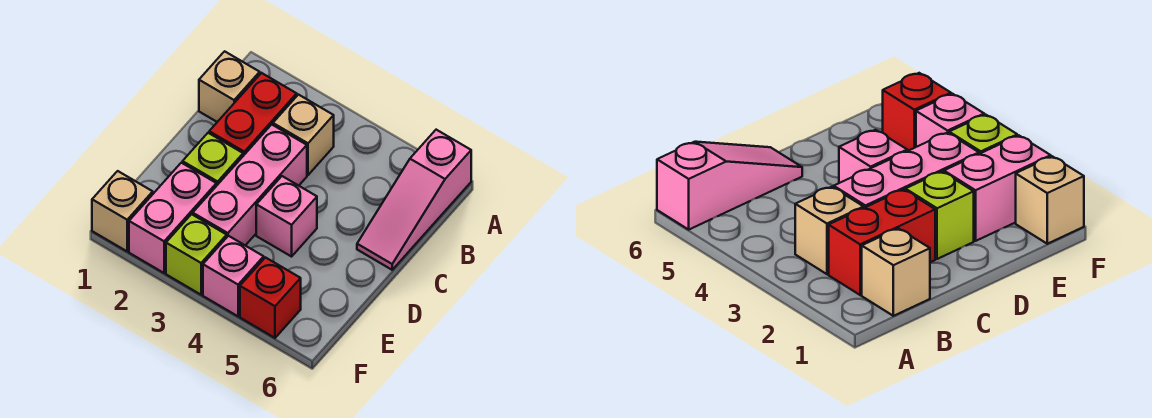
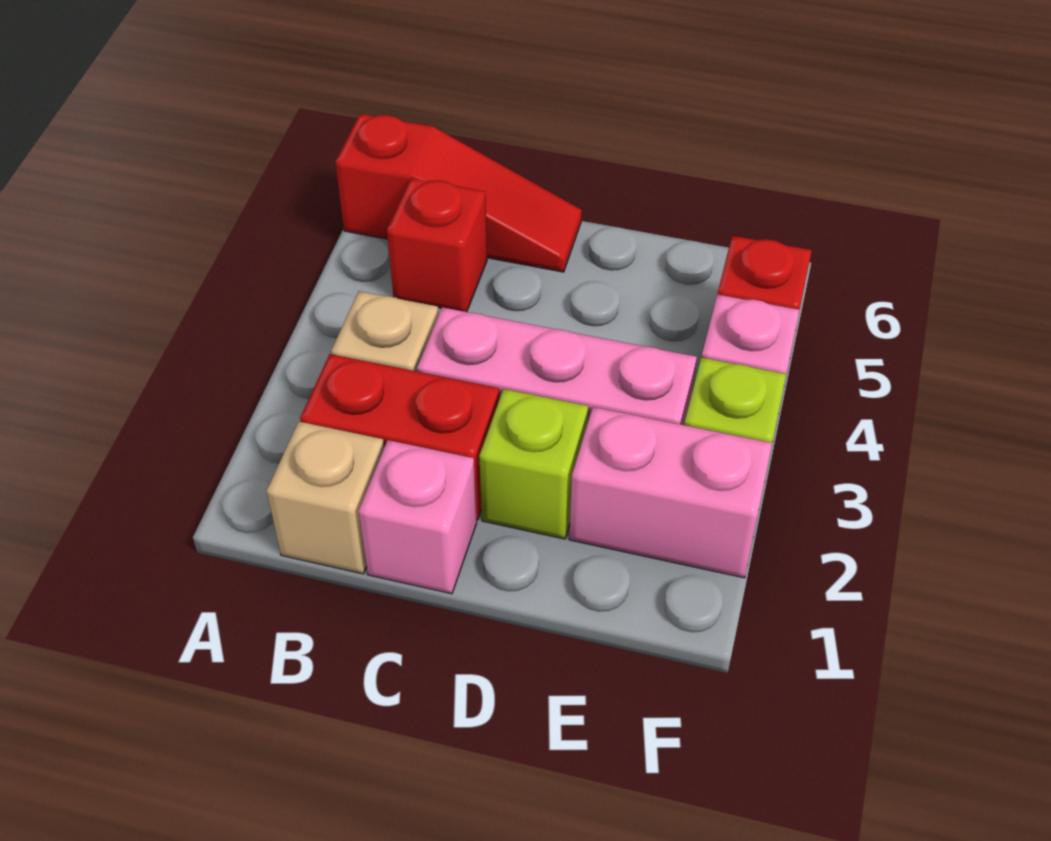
pink 1x3 slope [357,130,471,270] -> red 1x3 slope [335,114,582,272]
none -> red 1x1 brick [387,178,487,312]
pink 1x1 brick [256,176,317,257] -> pink 1x1 brick moved to [359,440,477,594]
tan 1x1 brick [92,171,153,251] -> none

